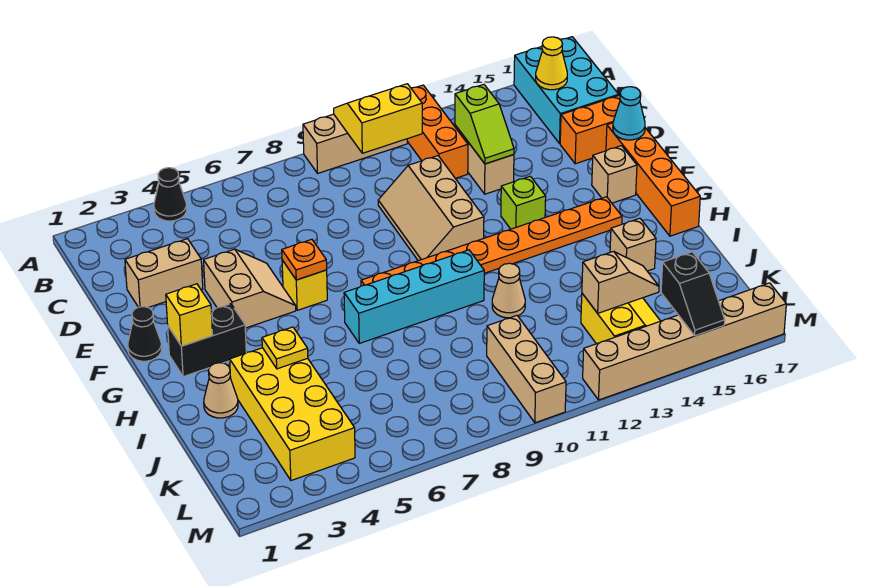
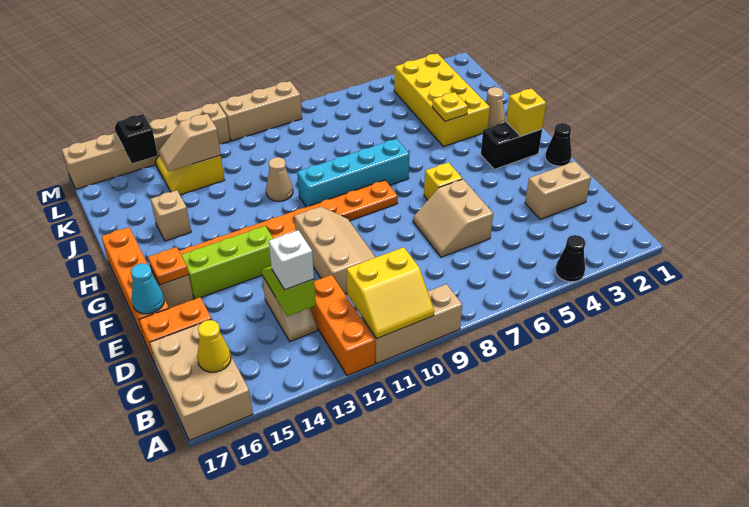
cyan 2x3 brick [514,37,619,143] -> tan 2x3 brick [150,319,253,441]
none -> white 1x1 brick [269,230,314,290]
tan 2x2 slope [204,249,296,328] -> tan 2x2 slope moved to [413,179,493,257]
orange 1x1 plate [282,239,327,280] -> orange 1x1 plate moved to [148,247,189,285]
lime 1x1 brick [501,176,546,229] -> lime 1x3 brick [181,226,273,299]
tan 1x3 brick [487,316,566,423] -> tan 1x3 brick turned to [219,81,302,141]

